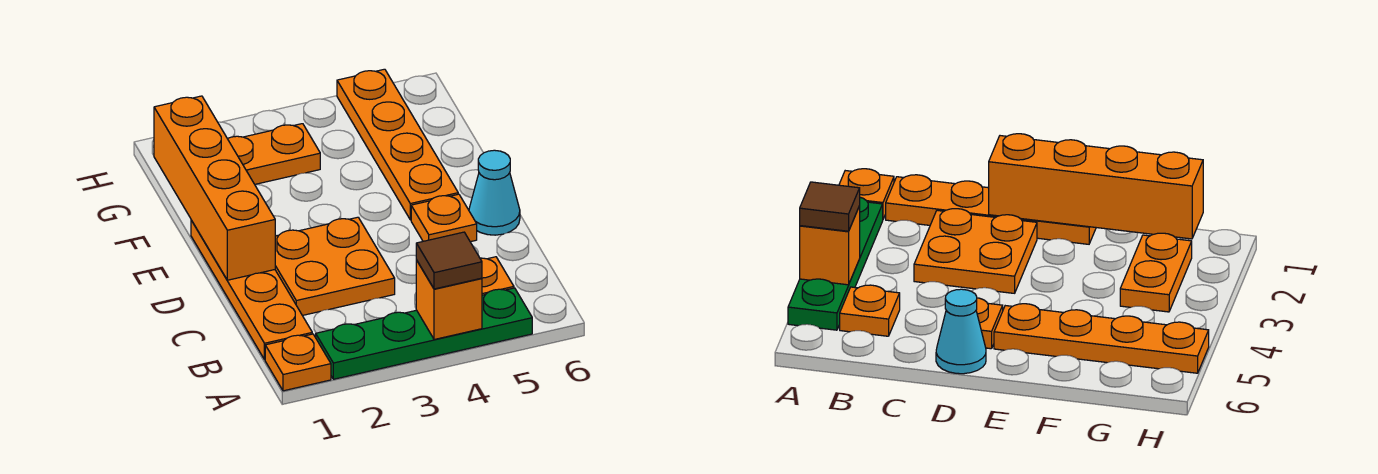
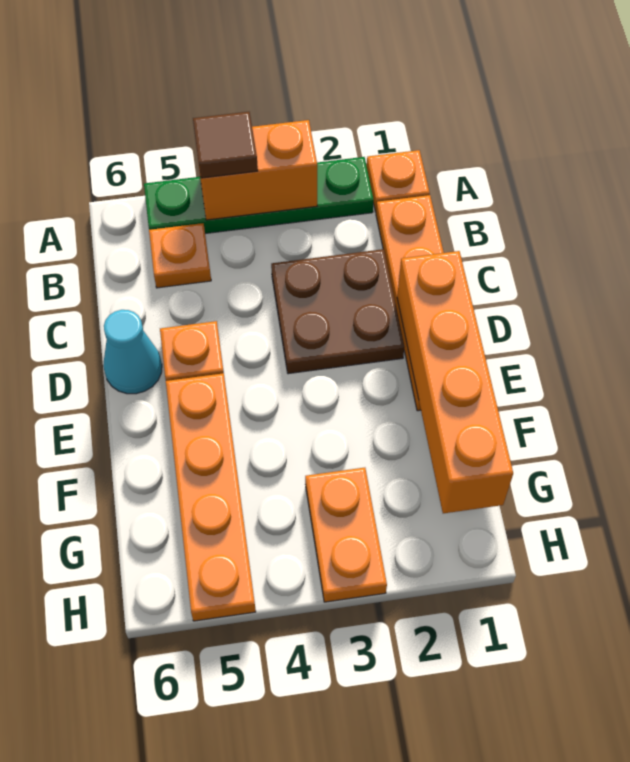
orange 1x1 brick [416,260,482,340] -> orange 1x2 brick [197,120,317,220]
orange 2x2 plate [275,217,395,316] -> brown 2x2 plate [271,249,404,374]
orange 1x2 plate [227,124,320,184] -> orange 1x2 plate turned to [305,468,387,602]

